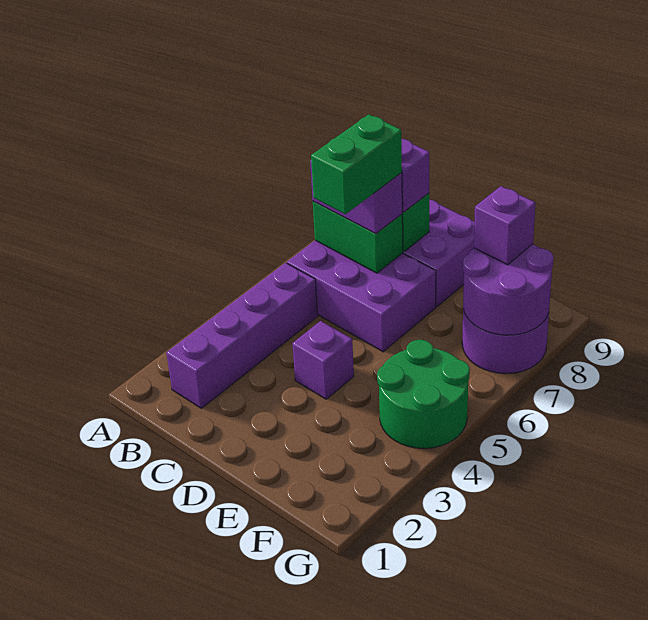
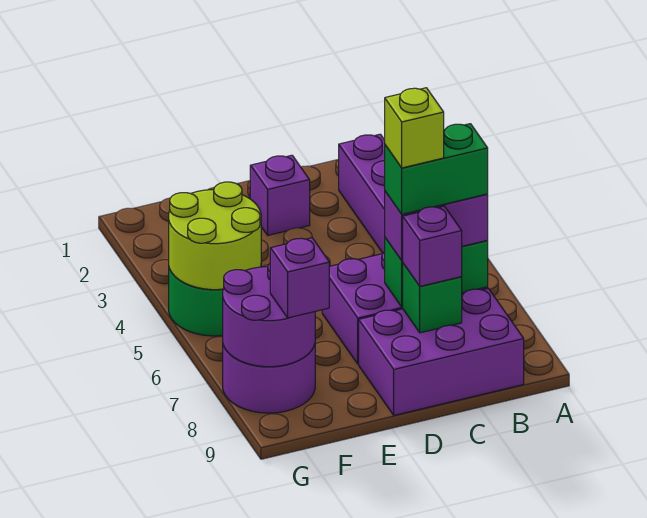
green 1x2 brick [311,114,402,214] -> green 1x2 brick turned to [385,124,488,214]
none -> lime 1x1 brick [385,88,444,168]
purple 1x1 brick [292,321,354,399] -> purple 1x1 brick moved to [250,155,310,235]
none -> lime 2x2 round brick [169,182,261,290]

